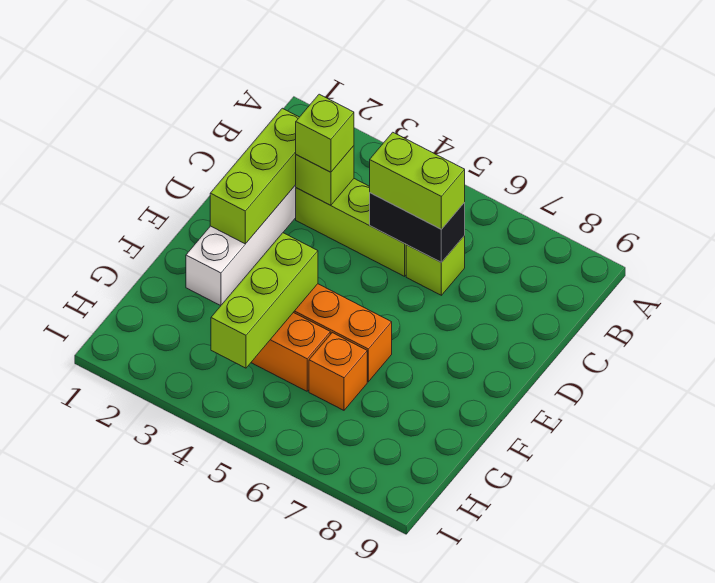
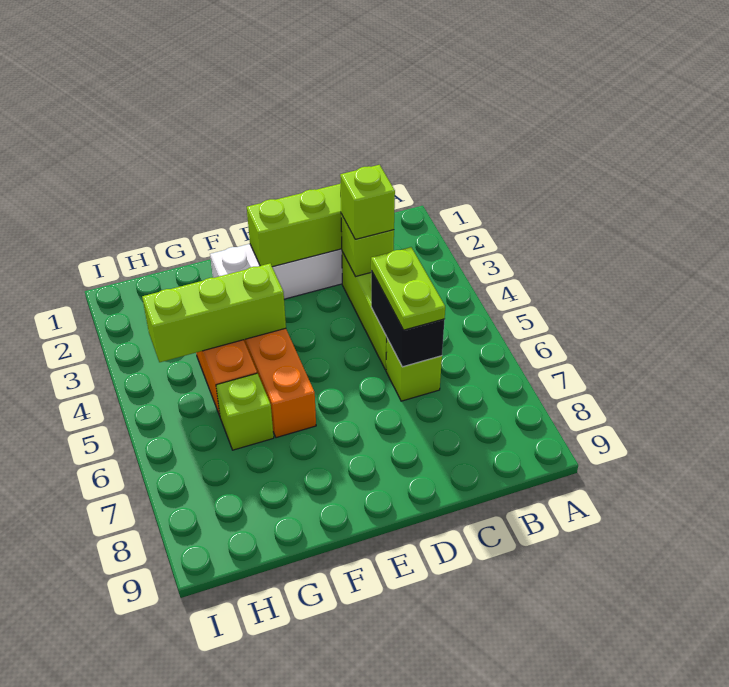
lime 1x2 brick [370,132,465,229] -> lime 1x2 plate [371,247,445,330]
orange 1x1 brick [309,333,367,410] -> lime 1x1 brick [216,373,274,450]

